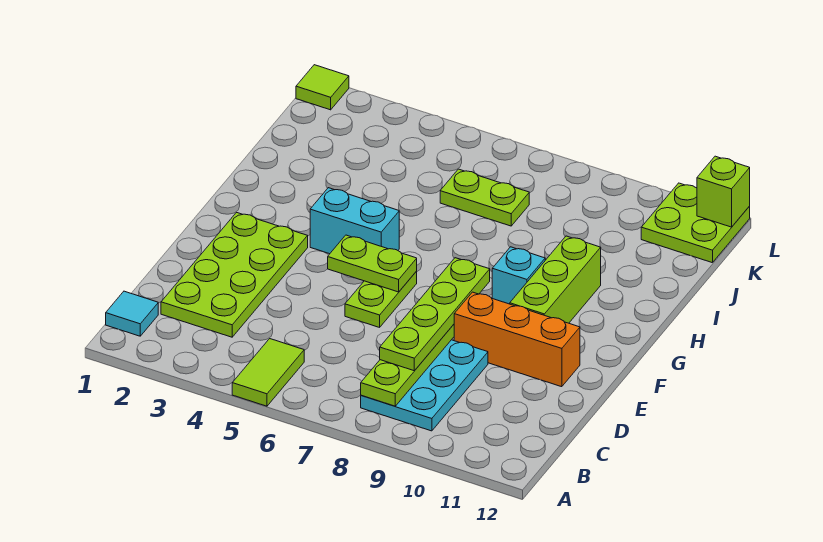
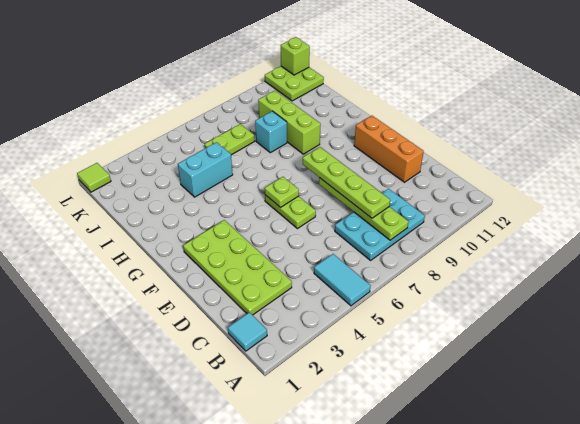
lime 1x2 tile [232,339,304,406] -> cyan 1x2 tile [314,254,370,306]
cyan 2x3 plate [361,340,488,431] -> cyan 2x3 plate turned to [335,189,425,260]
orange 1x3 brick [454,292,580,387] -> orange 1x3 brick turned to [354,116,424,182]
lime 1x2 plate [328,235,417,292] -> lime 1x1 plate [265,177,299,208]
lime 1x3 brick [510,236,601,323] -> lime 1x3 brick moved to [258,91,321,154]
cyan 1x2 brick [310,188,399,254] -> cyan 1x2 brick moved to [178,142,233,197]
cyan 1x1 brick [492,247,545,304] -> cyan 1x1 brick moved to [255,111,287,153]

